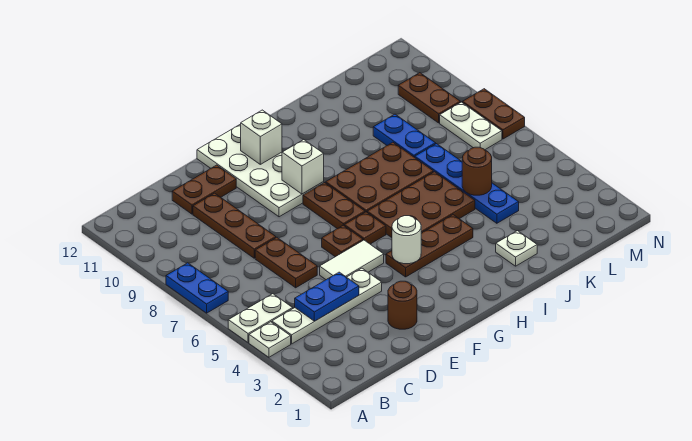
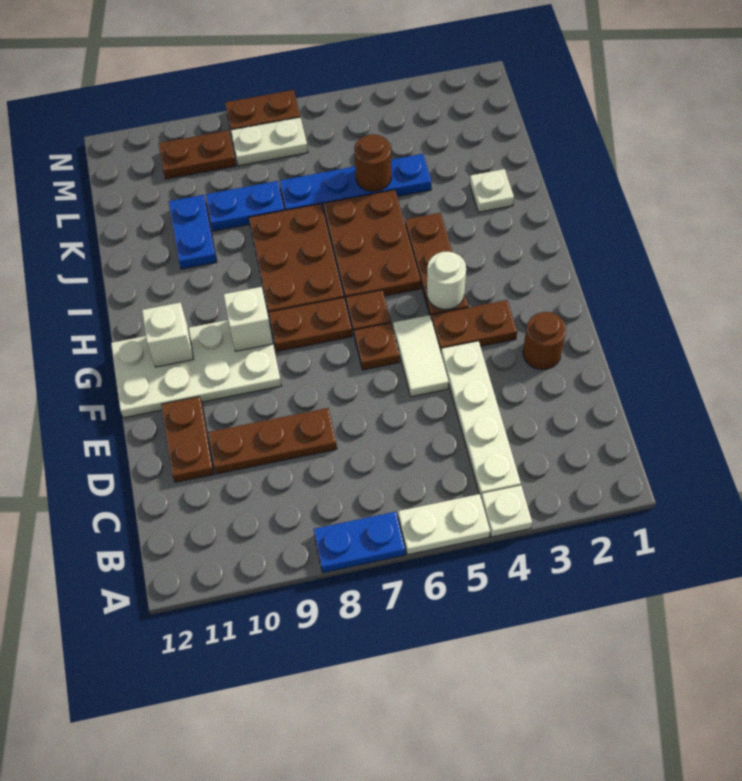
white 1x2 plate [228,294,293,343] -> white 1x2 plate turned to [398,494,490,555]
blue 1x2 plate [295,272,359,321] -> blue 1x2 plate moved to [168,195,217,269]
brown 1x2 plate [255,237,317,288] -> brown 1x2 plate moved to [432,300,517,352]

